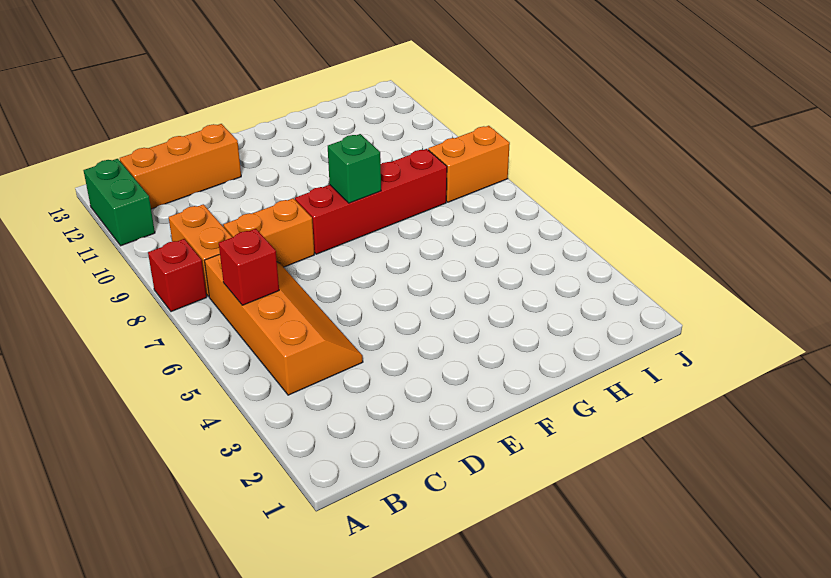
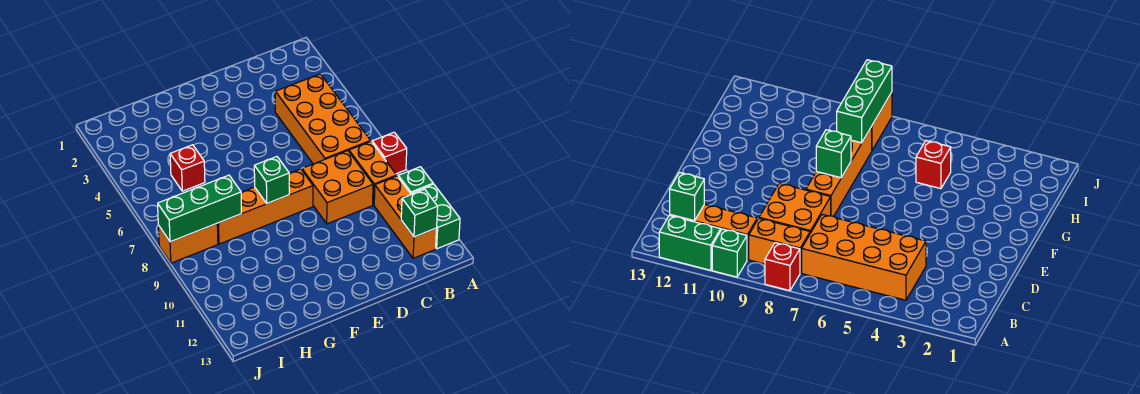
none -> green 1x1 brick [398,167,433,194]
orange 2x4 slope [205,254,363,395] -> orange 2x4 brick [275,74,371,164]
red 1x1 brick [219,229,279,305] -> red 1x1 brick moved to [170,145,205,191]
orange 1x3 brick [120,124,241,209] -> orange 1x3 brick turned to [374,176,437,258]
none -> green 1x1 brick [401,189,438,237]
orange 1x2 brick [223,198,314,267] -> orange 2x2 brick [302,151,373,224]
red 1x4 brick [295,149,447,254] -> orange 1x4 brick [217,169,313,244]
none -> green 1x3 brick [158,175,241,242]

